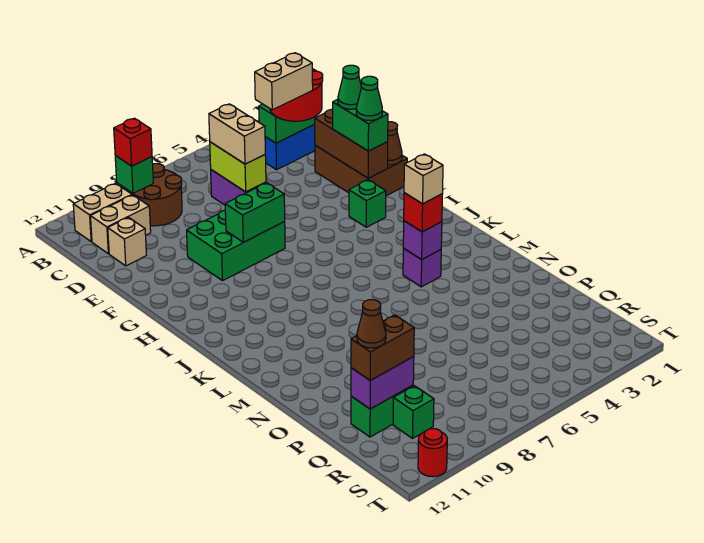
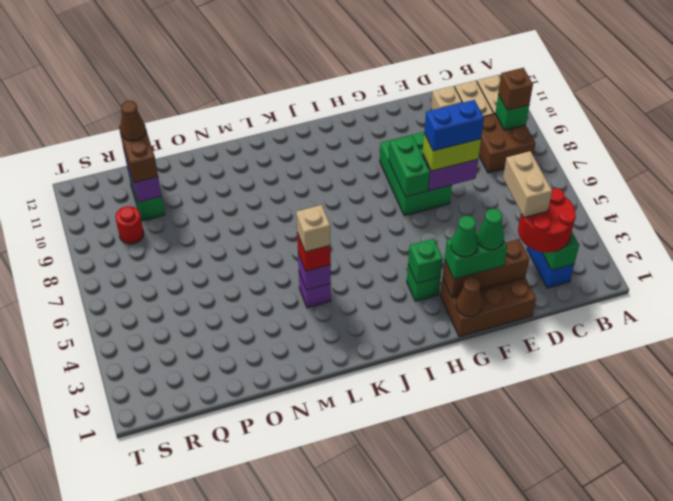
brown 2x2 round brick [128,164,182,226] -> brown 2x2 brick [479,114,535,173]
red 1x1 brick [114,118,152,166] -> brown 1x1 brick [498,68,533,110]
tan 1x2 brick [209,104,265,164] -> blue 1x2 brick [424,100,484,151]
green 1x1 brick [393,386,434,438] -> green 1x1 brick moved to [408,239,443,283]
red 1x1 round brick [418,429,447,477] -> red 1x1 round brick moved to [115,206,144,244]

